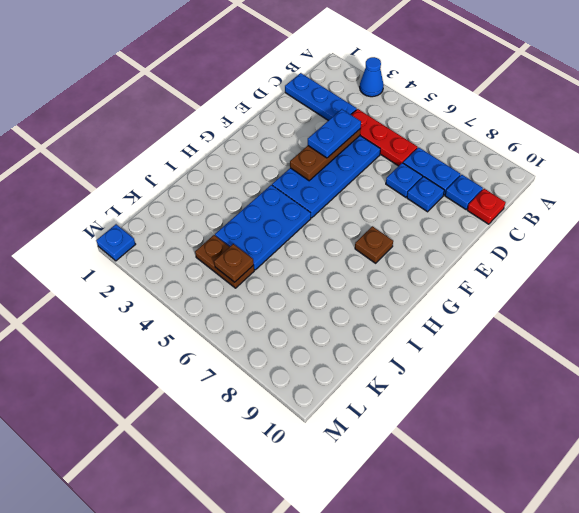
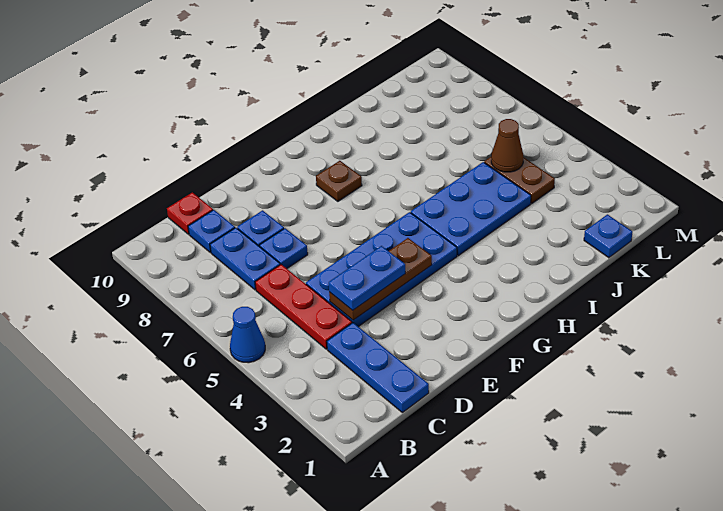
blue 1x1 cone [360,57,384,97] -> blue 1x1 cone moved to [230,307,265,363]
brown 1x1 plate [214,244,254,282] -> brown 1x1 cone [491,119,523,172]
blue 1x1 plate [96,224,136,261] -> blue 1x1 plate moved to [584,214,632,258]

